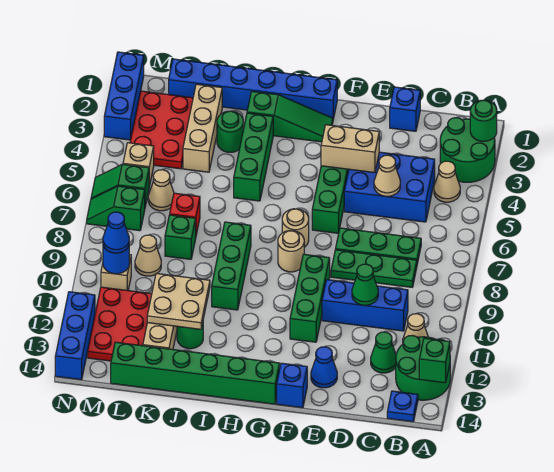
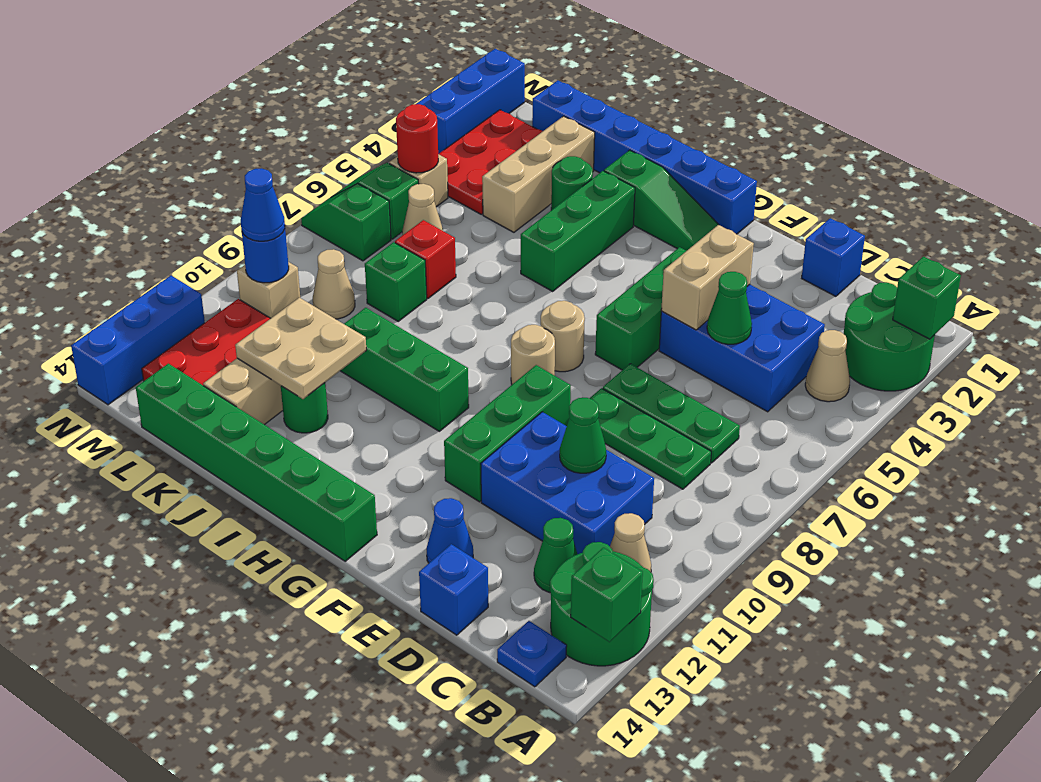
green 1x1 round brick [470,100,497,141] -> green 1x1 brick [893,257,961,339]
blue 1x3 brick [322,280,408,331] -> blue 2x3 brick [481,412,654,554]
tan 1x1 cone [374,155,400,196] -> green 1x1 cone [707,272,752,344]
tan 1x2 brick [321,125,379,173] -> tan 1x2 brick turned to [661,225,754,330]
blue 1x1 brick [277,363,307,408] -> blue 1x1 brick moved to [419,544,488,635]
green 1x3 brick [212,222,251,310] -> green 1x3 brick turned to [340,308,469,431]
none -> red 1x1 round brick [396,104,438,173]

